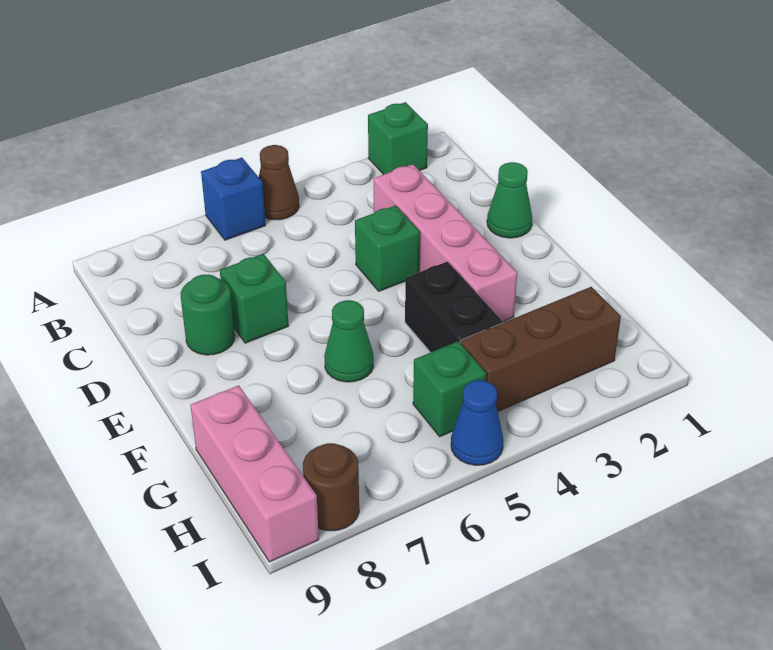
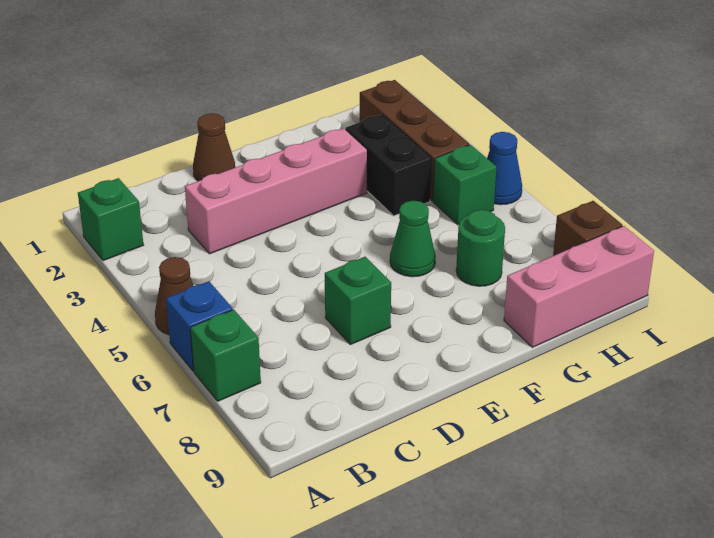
green 1x1 cone [487,162,532,238] -> brown 1x1 cone [193,113,235,181]
green 1x1 brick [355,205,420,291] -> green 1x1 brick moved to [190,310,261,401]
green 1x1 round brick [181,275,235,355] -> green 1x1 round brick moved to [456,210,505,286]
black 1x2 brick [405,262,502,352] -> black 1x2 brick turned to [346,114,431,216]
brown 1x1 round brick [303,443,359,531] -> brown 1x1 brick [553,201,622,256]

